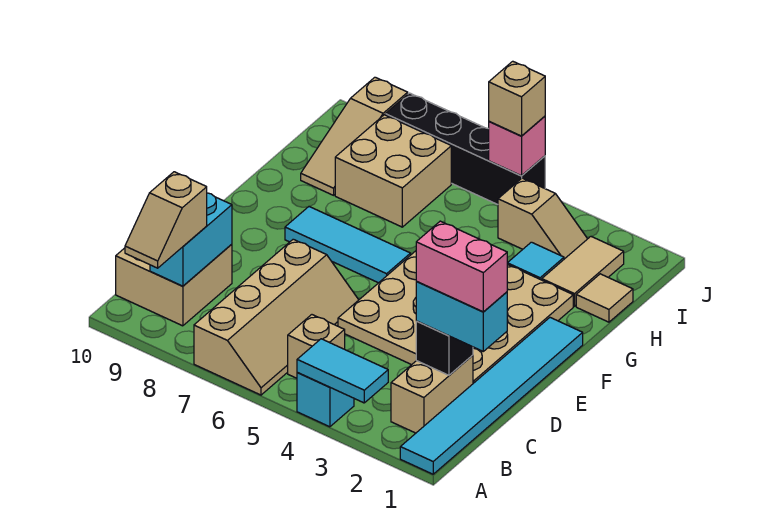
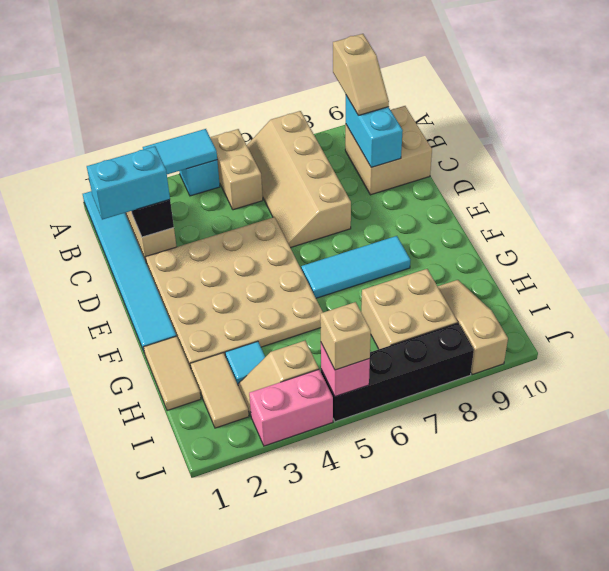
tan 1x2 slope [125,172,207,268] -> tan 1x2 slope turned to [333,34,389,115]
tan 1x1 brick [288,315,345,378] -> tan 1x2 brick [210,129,263,210]
pink 1x2 brick [416,221,507,312] -> pink 1x2 brick moved to [249,369,333,446]
tan 1x1 tile [576,274,633,322] -> tan 1x2 tile [144,336,201,411]

